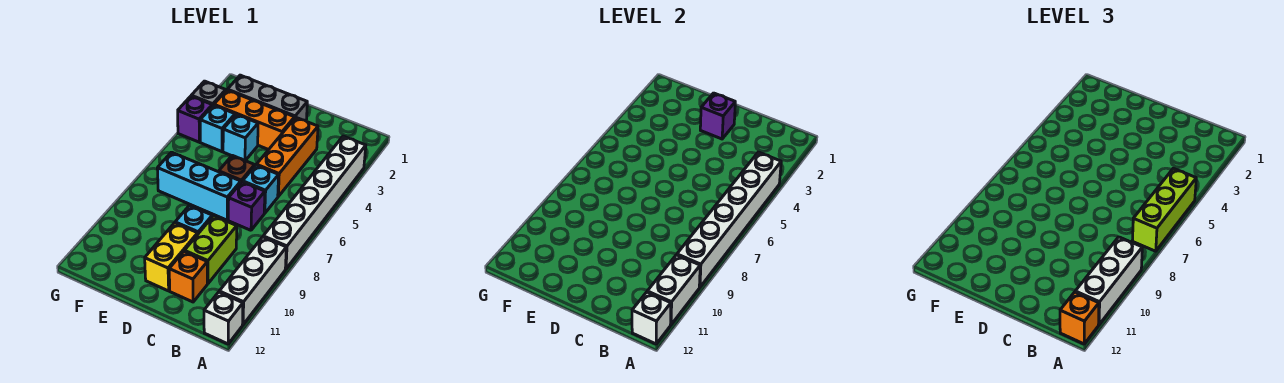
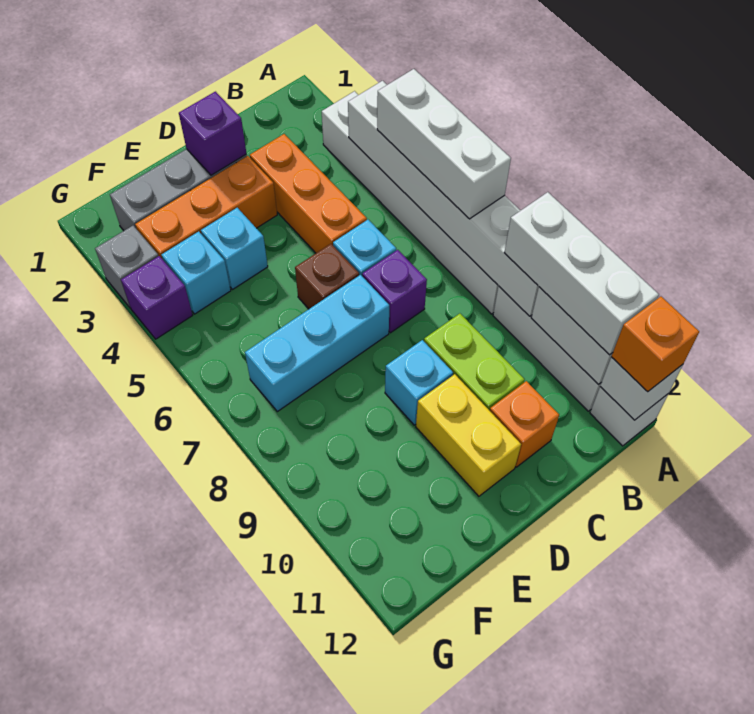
lime 1x3 brick [1132,168,1196,251] -> white 1x3 brick [377,69,511,219]

